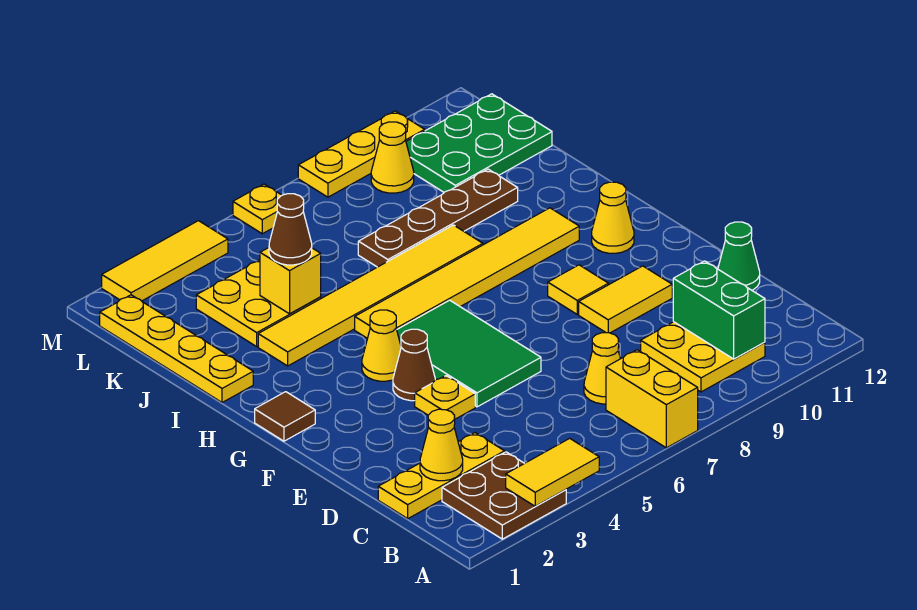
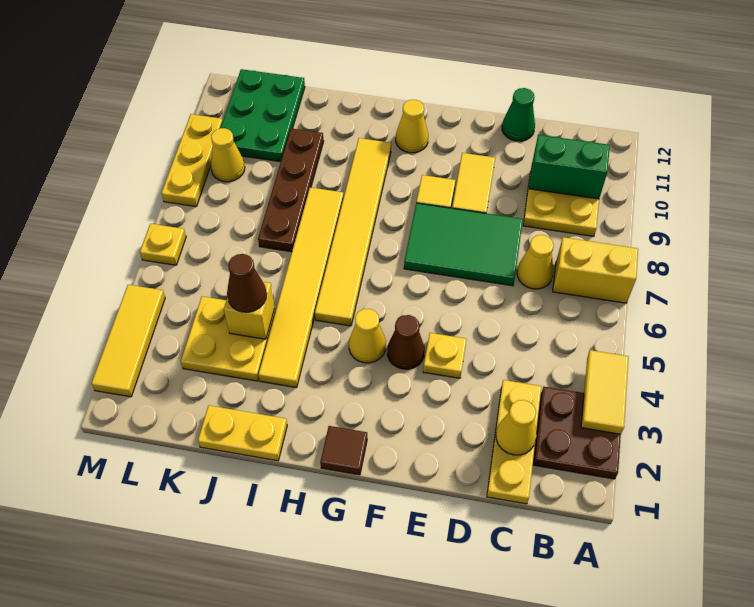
green 2x3 tile [397,300,541,407] -> green 2x3 tile moved to [404,203,523,286]
yellow 1x4 plate [100,295,253,402] -> yellow 1x2 plate [198,405,287,461]

